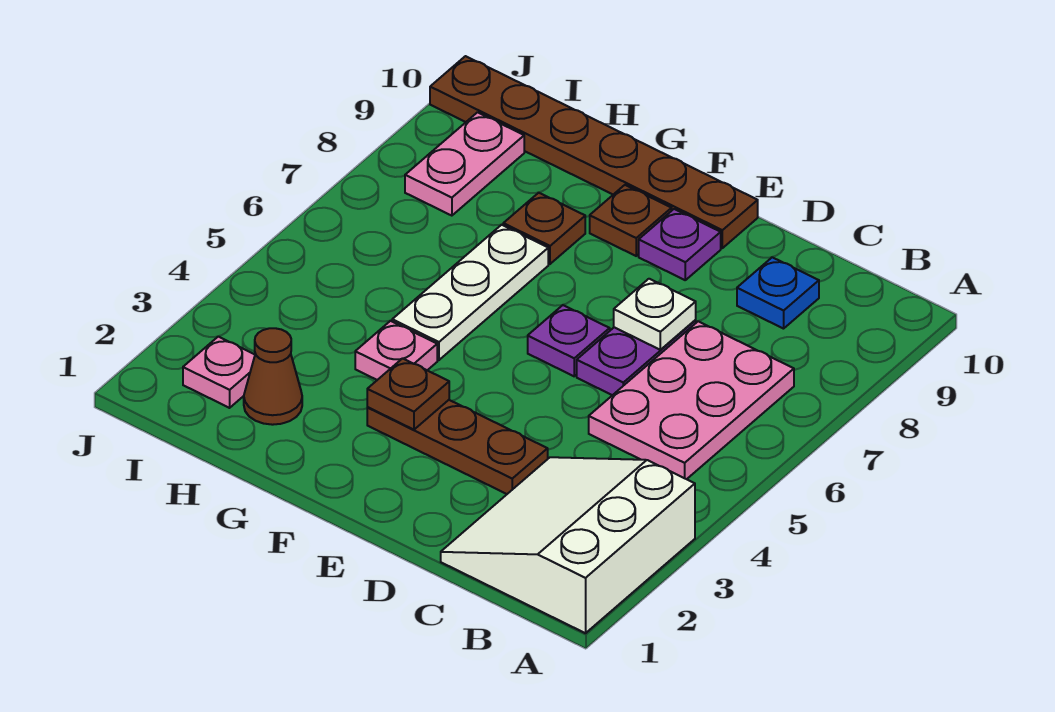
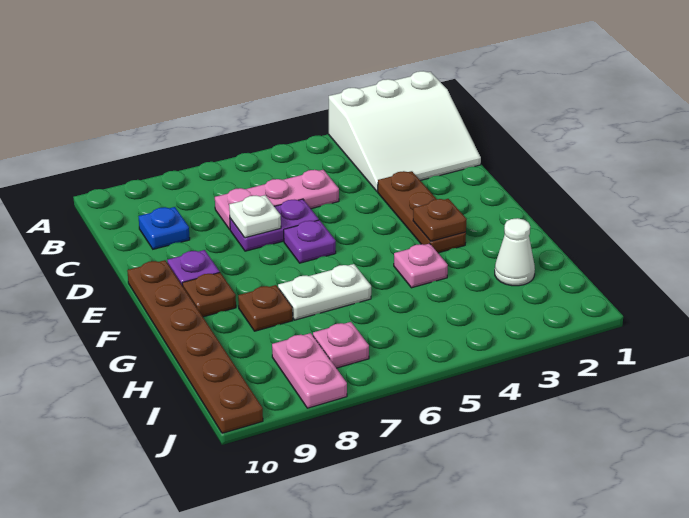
pink 2x3 plate [589,321,794,479] -> pink 1x3 plate [215,170,339,229]
white 1x3 plate [392,225,548,360] -> white 1x2 plate [278,264,371,320]
brown 1x1 cone [244,328,302,425] -> white 1x1 cone [495,218,535,286]
pink 1x1 plate [183,337,255,408] -> pink 1x1 plate moved to [313,322,369,368]
pink 1x2 plate [405,112,524,216] -> pink 1x2 plate turned to [272,333,347,408]

